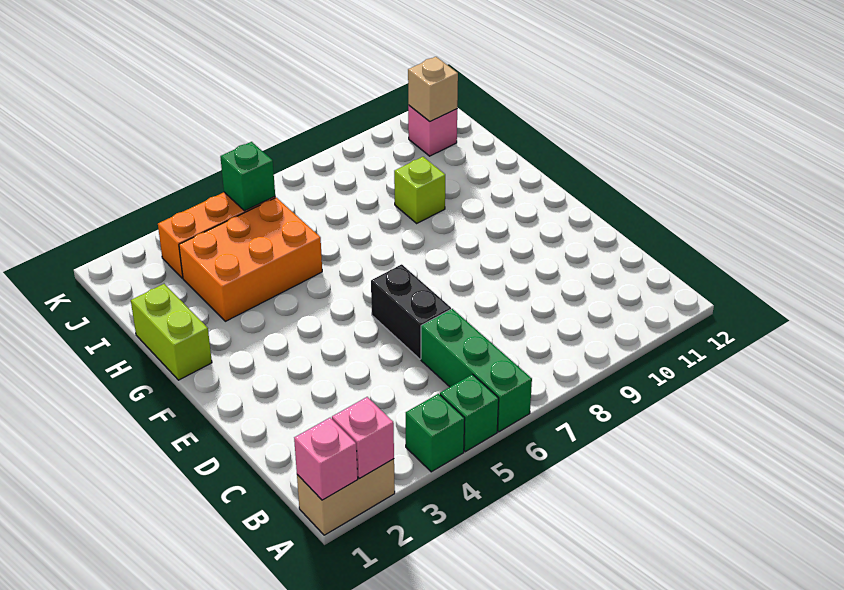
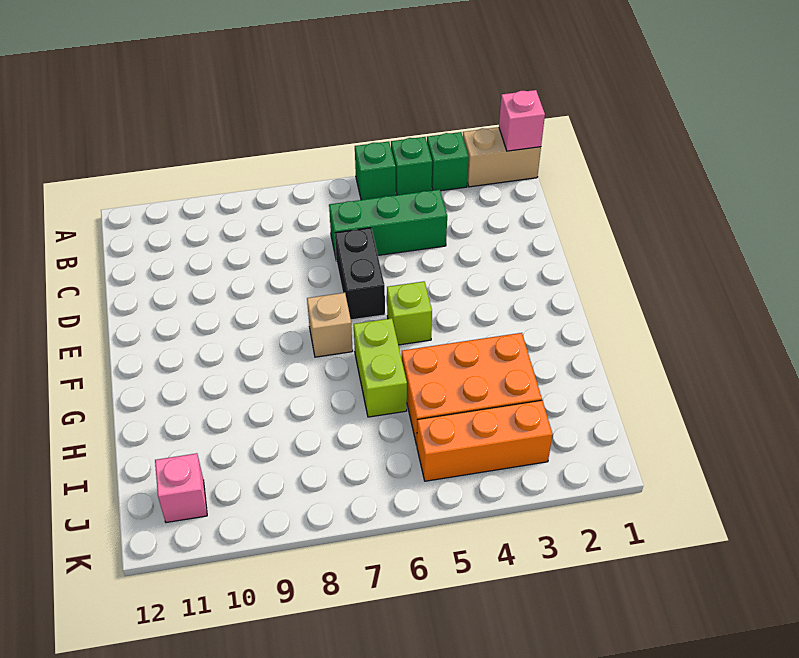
pink 1x1 brick [332,397,394,478] -> none
green 1x3 brick [421,309,532,432] -> green 1x3 brick turned to [329,189,447,257]
lime 1x2 brick [131,284,212,380] -> lime 1x2 brick moved to [354,318,407,417]
lime 1x1 brick [394,157,445,223] -> lime 1x1 brick moved to [387,281,432,345]
green 1x1 brick [220,142,275,211] -> green 1x1 brick moved to [427,132,469,191]
tan 1x1 brick [408,57,458,122] -> tan 1x1 brick moved to [307,293,353,357]

